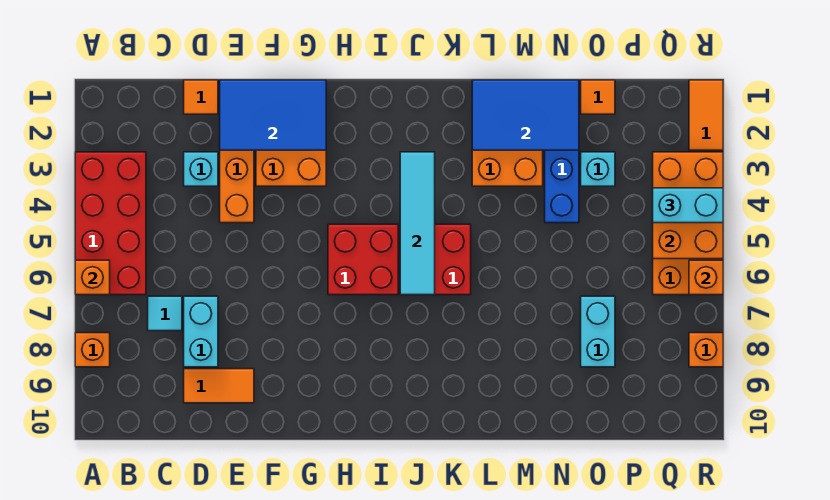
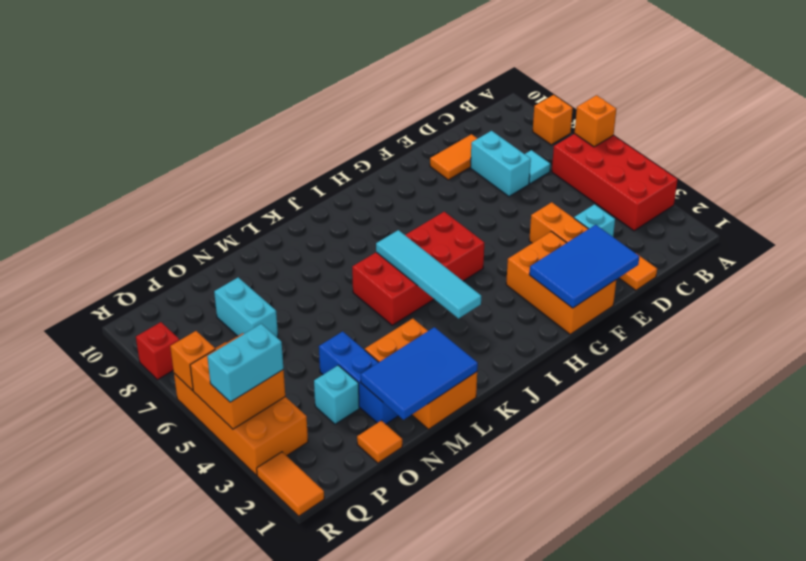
orange 1x1 brick [689,333,723,367] -> red 1x1 brick [136,322,179,380]

